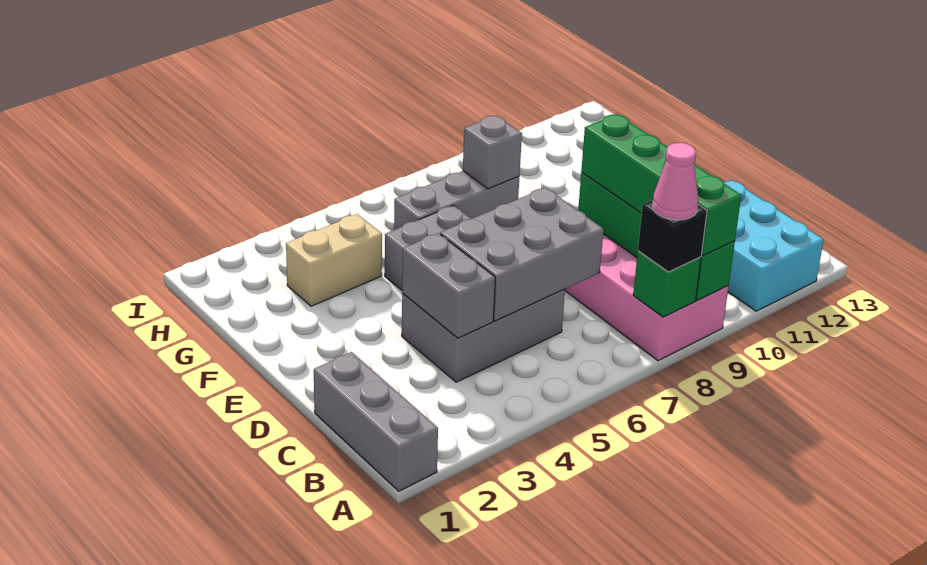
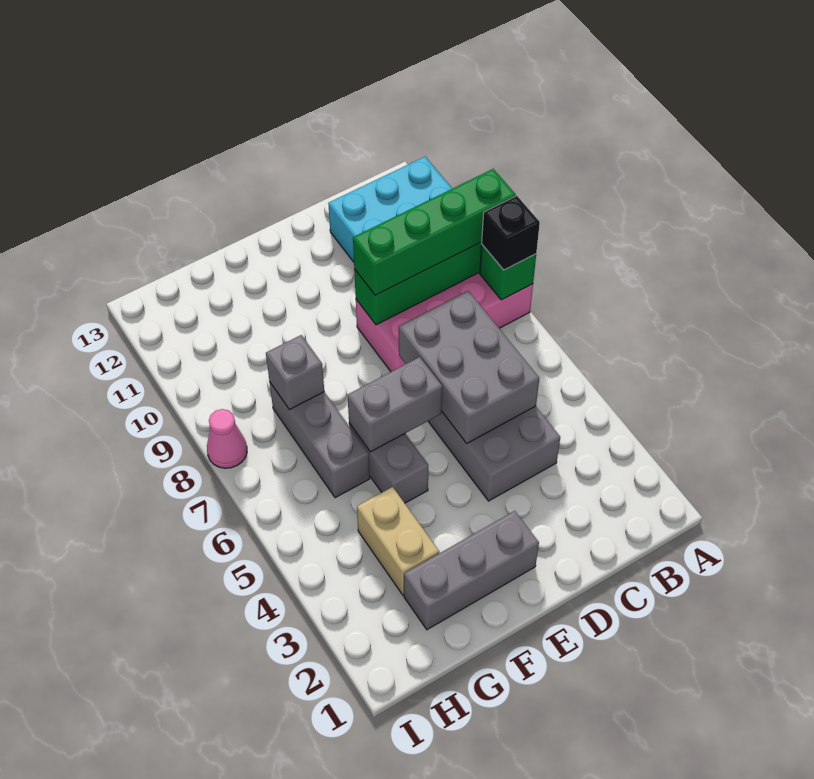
grey 1x3 brick [314,352,438,491] -> grey 1x3 brick moved to [404,511,539,630]
pink 1x1 cone [652,143,699,220] -> pink 1x1 cone moved to [207,409,247,468]
grey 1x2 brick [402,233,495,338] -> grey 1x2 brick moved to [347,357,442,452]

